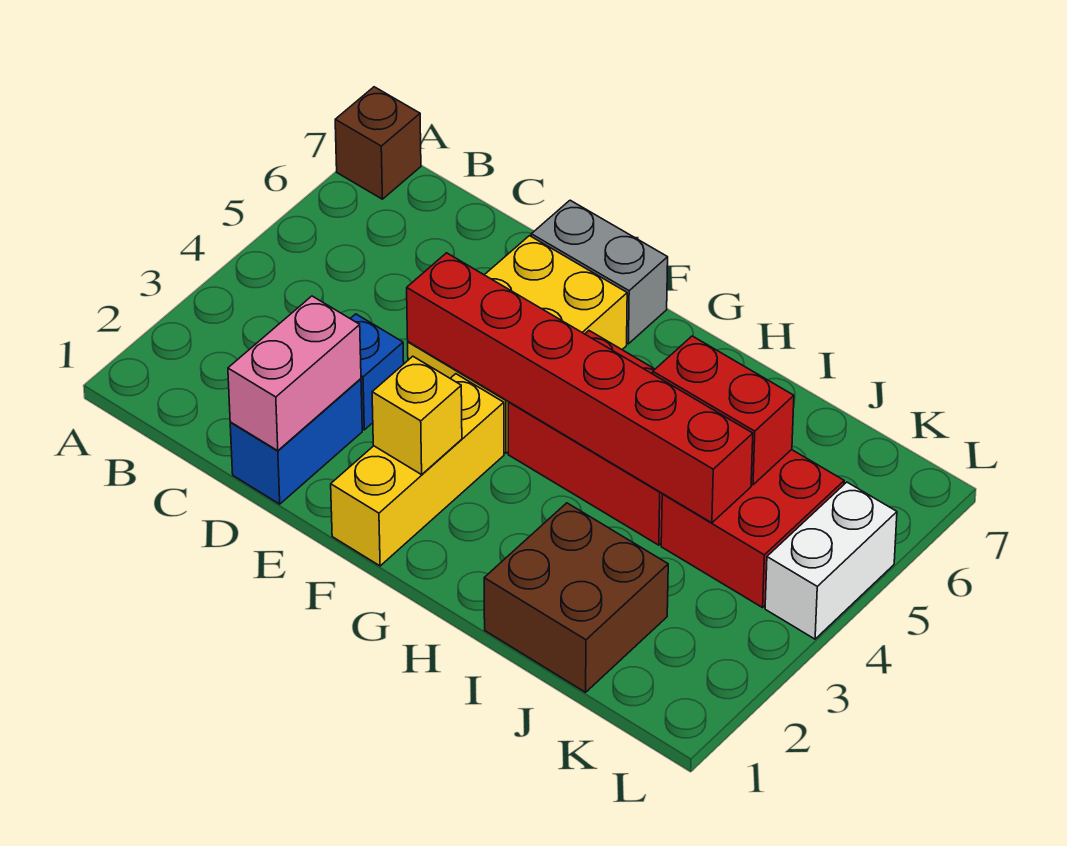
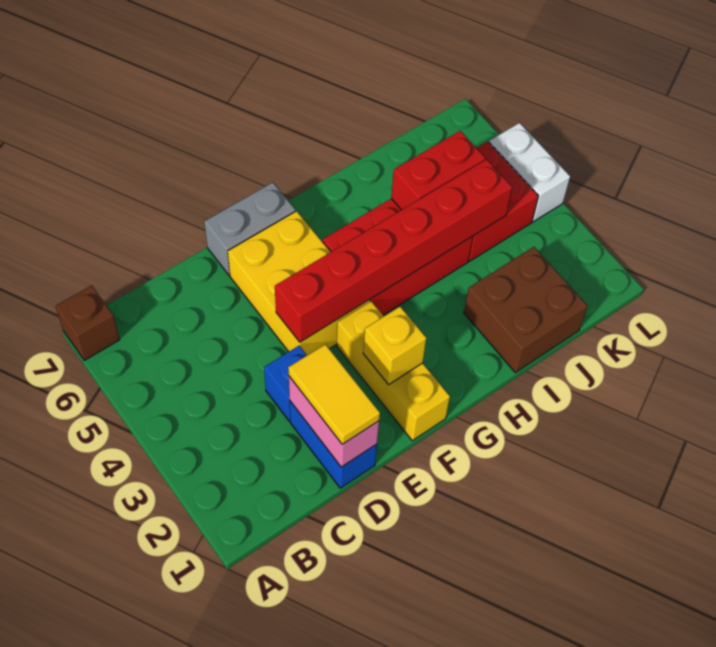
none -> yellow 1x2 tile [288,344,380,444]

